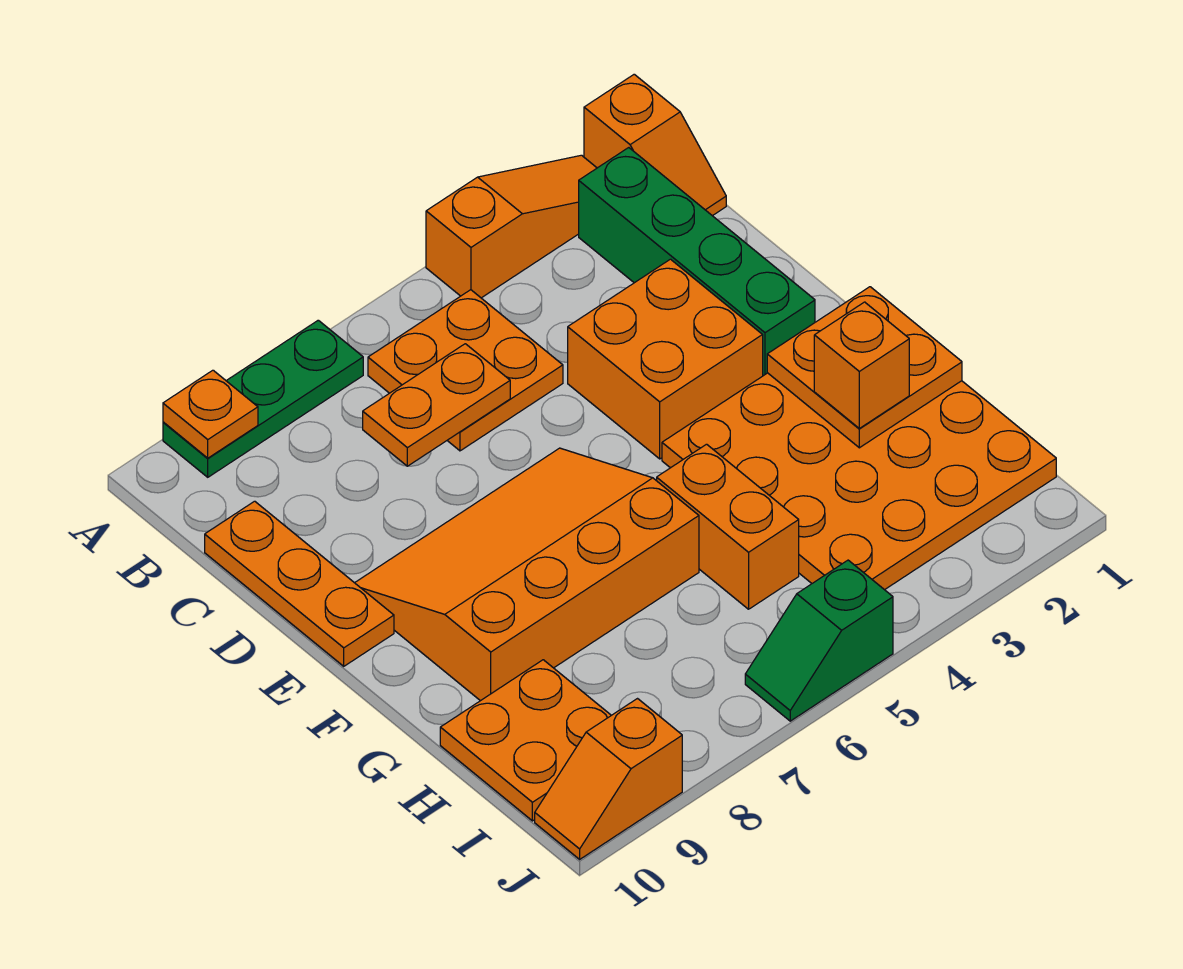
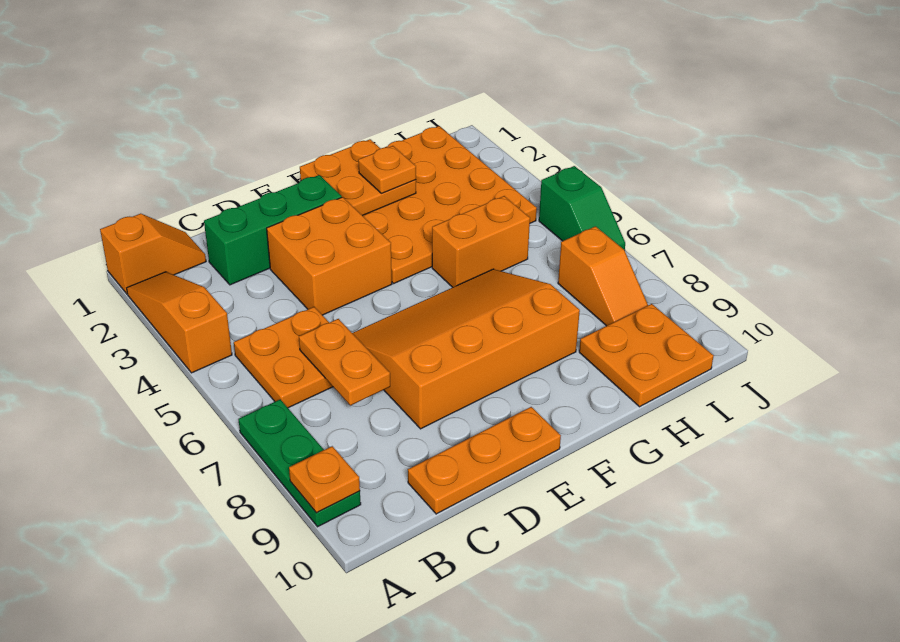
green 1x4 brick [579,148,815,376] -> green 1x3 brick [204,175,342,285]
orange 3x4 slope [355,448,699,701] -> orange 3x4 slope turned to [353,269,580,429]
orange 1x1 brick [814,302,909,428] -> orange 1x1 plate [358,146,416,193]
orange 1x2 slope [535,699,682,859] -> orange 1x2 slope moved to [558,226,648,326]

